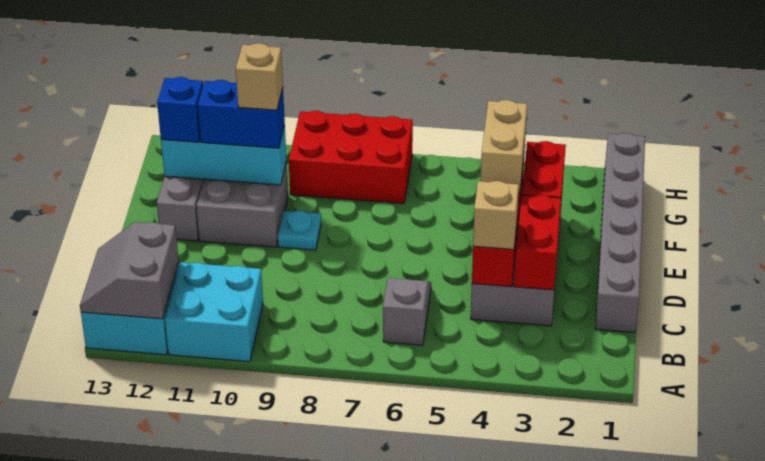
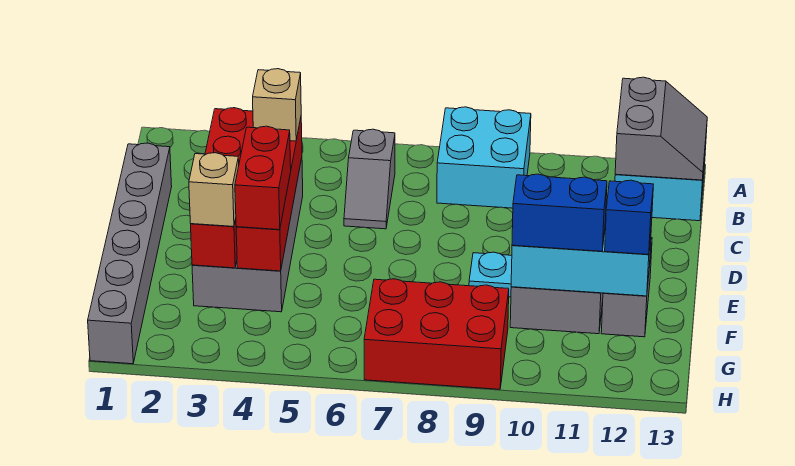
cyan 2x2 brick [165,262,263,362] -> cyan 2x2 brick moved to [437,107,531,208]
tan 1x2 brick [481,100,527,193] -> red 1x2 brick [235,126,291,230]
tan 1x1 brick [236,43,283,110] -> tan 1x1 brick moved to [189,153,239,227]

